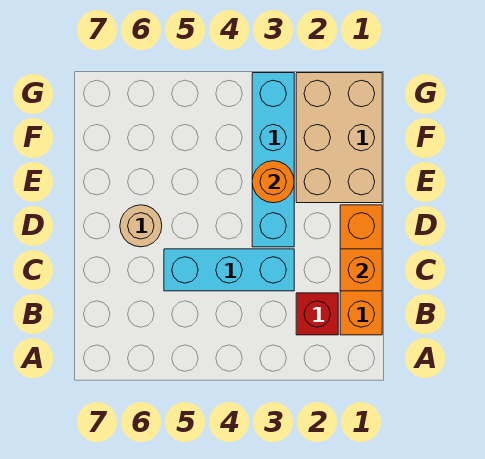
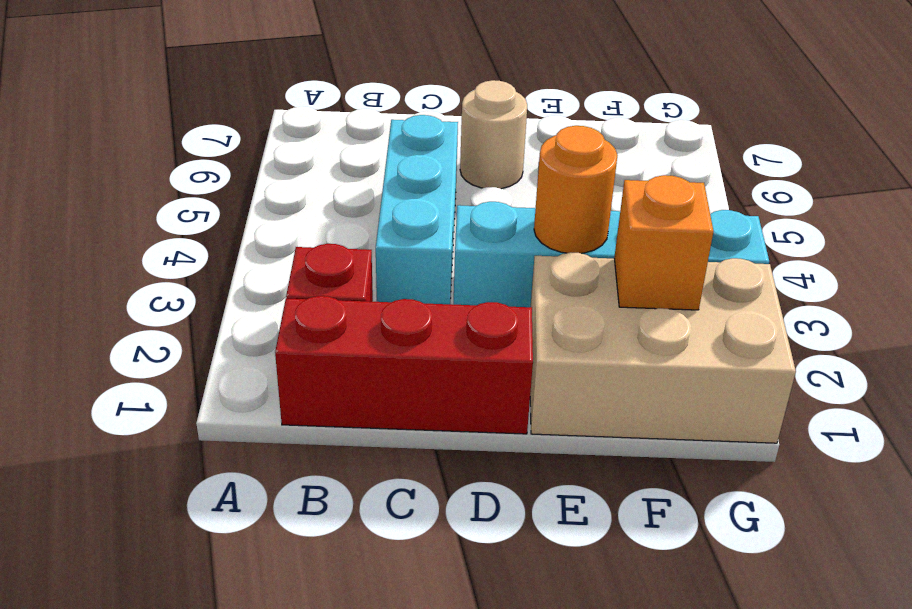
orange 1x3 brick [340,205,382,335] -> red 1x3 brick [275,296,533,434]
orange 1x1 brick [340,249,382,291] -> orange 1x1 brick moved to [614,175,713,310]

